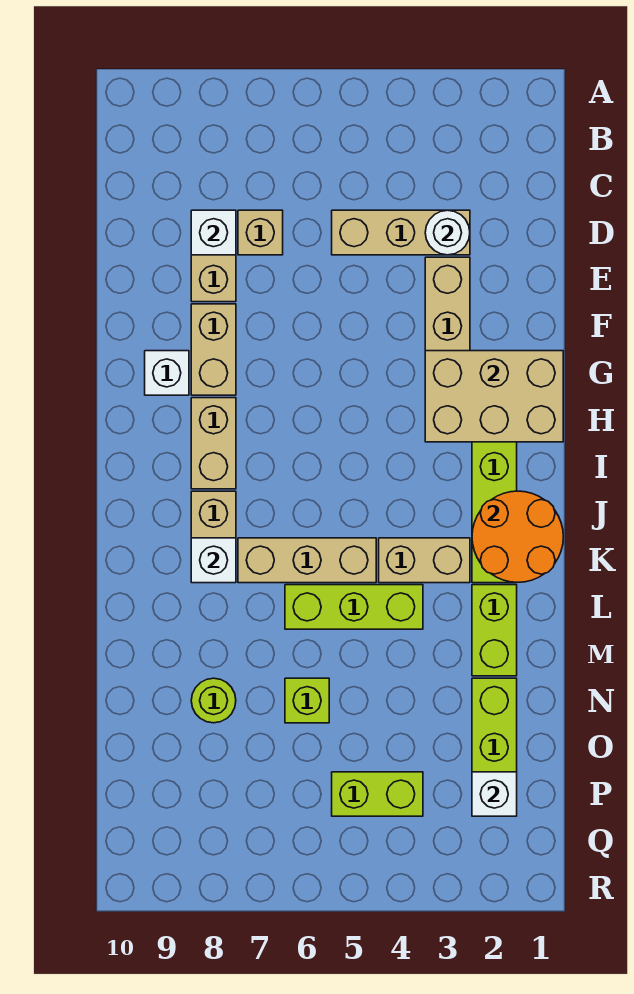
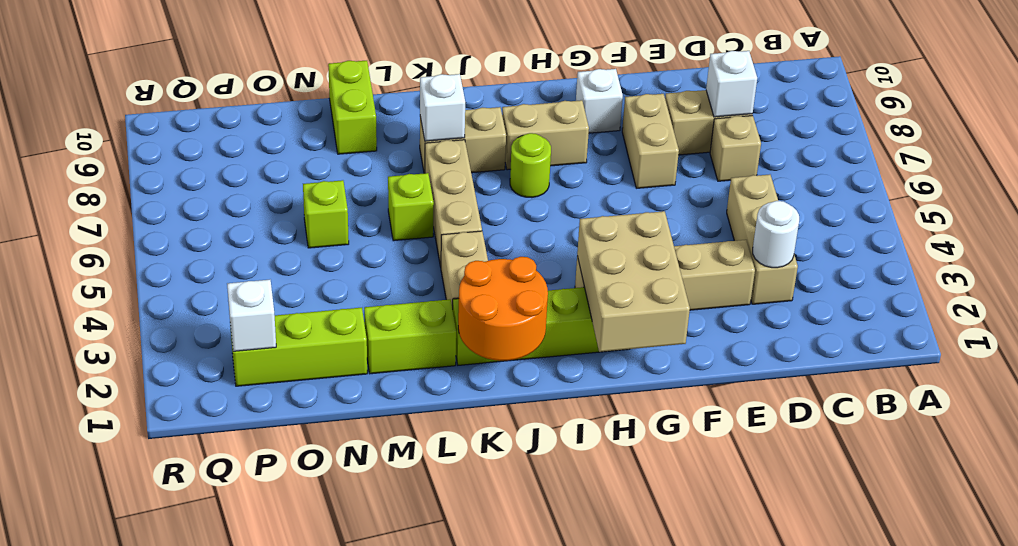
tan 1x2 brick [191,304,236,395] -> tan 1x2 brick turned to [622,94,679,188]
lime 1x3 brick [285,585,423,629] -> lime 1x1 brick [388,173,434,241]
lime 1x1 round brick [191,678,236,723] -> lime 1x1 round brick moved to [510,133,551,198]
lime 1x2 brick [332,772,423,816] -> lime 1x2 brick moved to [328,61,377,154]

